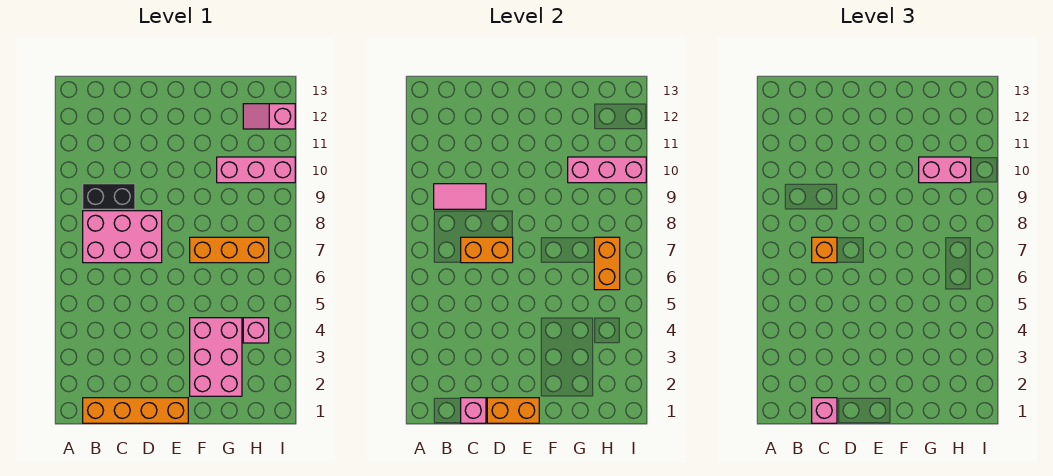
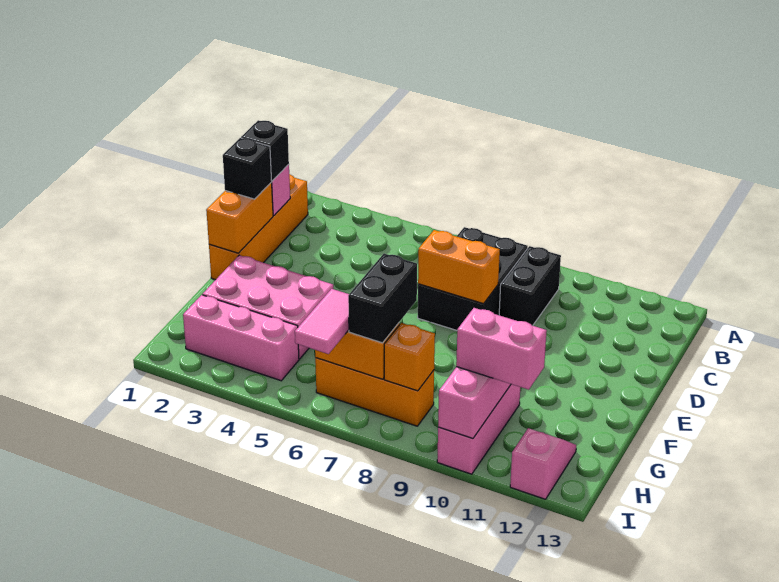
pink 2x3 brick [83,211,162,263] -> black 2x3 brick [418,227,528,330]
pink 1x2 tile [434,184,486,209] -> pink 1x2 tile moved to [295,289,349,354]
pink 1x1 brick [812,398,837,423] -> black 1x1 brick [241,120,289,181]
orange 1x2 brick [461,237,513,263] -> orange 1x2 brick turned to [418,230,500,304]
orange 1x1 brick [812,237,837,263] -> orange 1x1 brick moved to [384,323,435,391]
none -> black 1x1 brick [223,138,272,199]
orange 1x3 brick [190,237,269,263] -> orange 1x3 brick turned to [315,358,434,426]
none -> black 1x2 brick [348,254,417,343]
pink 1x2 brick [919,157,971,183] -> pink 1x2 brick turned to [456,308,547,390]
pink 1x1 brick [243,318,269,343] -> pink 1x3 brick [183,295,299,381]

